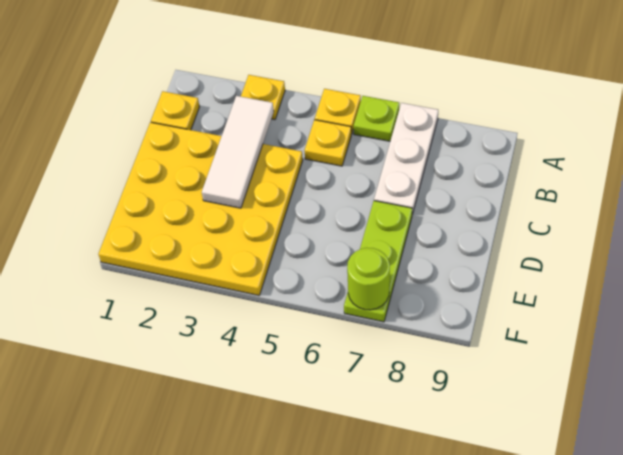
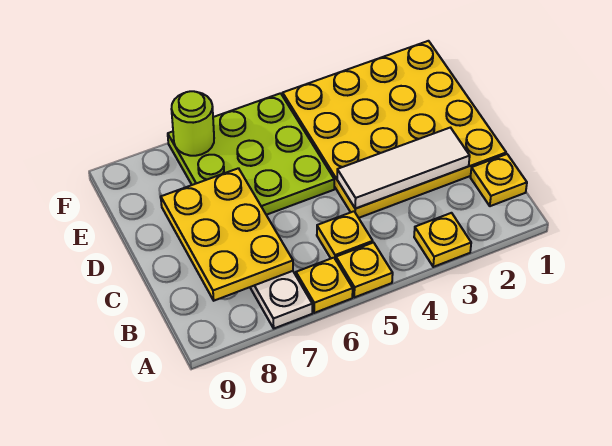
lime 1x1 plate [354,96,399,141] -> yellow 1x1 plate [296,258,353,313]
white 1x3 tile [202,96,274,208] -> white 1x3 tile turned to [337,128,470,209]
none -> yellow 2x3 plate [161,168,293,301]
lime 1x3 plate [344,201,412,322] -> lime 3x3 plate [168,93,334,215]

